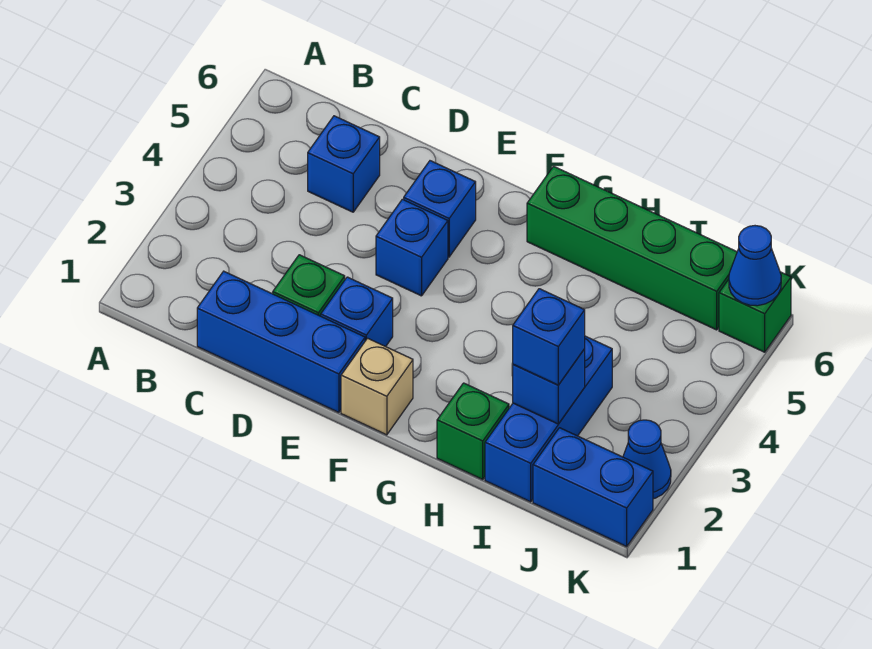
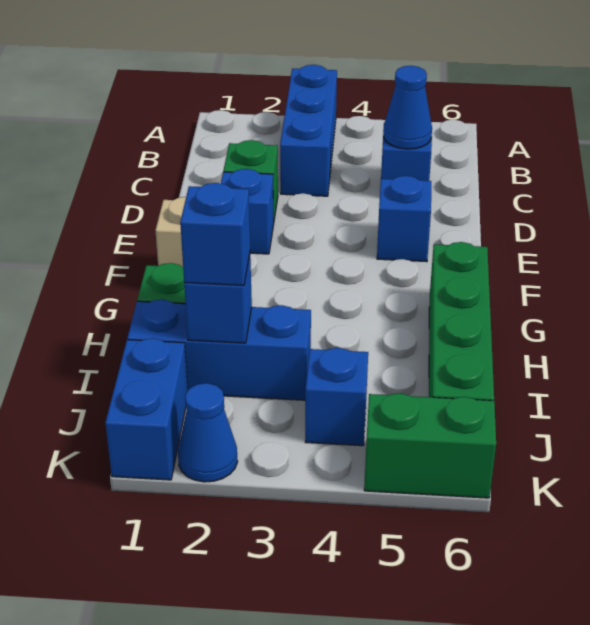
blue 1x3 brick [197,271,365,412] -> blue 1x3 brick moved to [280,65,337,196]
blue 1x1 brick [376,199,448,296] -> blue 1x1 brick moved to [305,348,368,446]
green 1x1 brick [719,272,791,352] -> green 1x2 brick [364,393,496,498]
blue 1x1 cone [729,226,781,306] -> blue 1x1 cone moved to [383,66,432,149]

